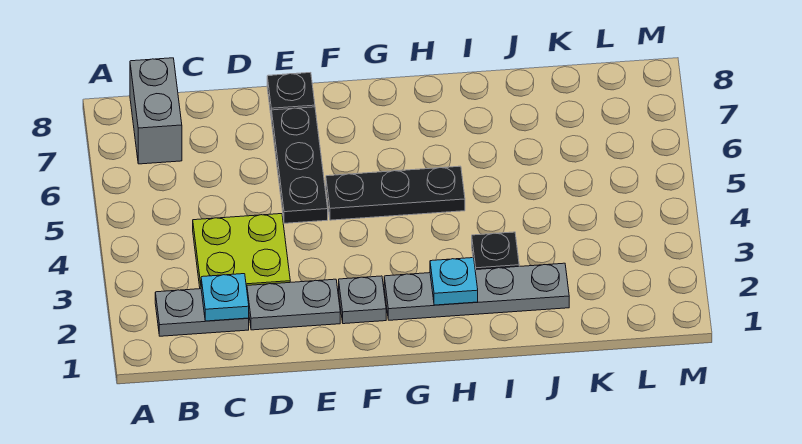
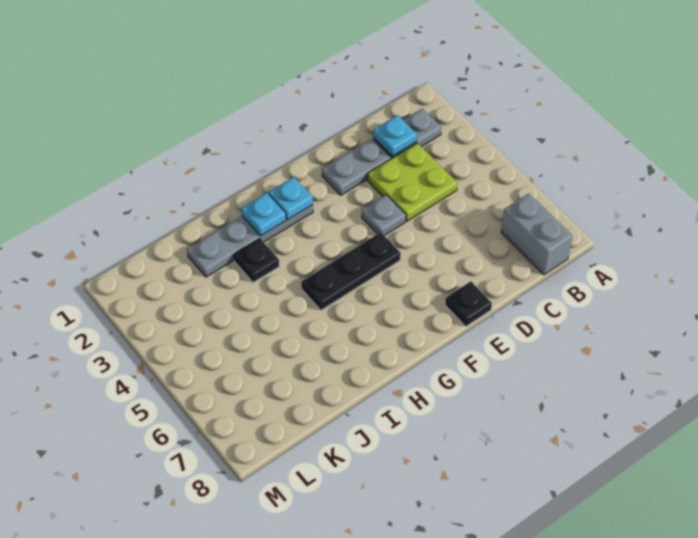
black 1x3 plate [272,107,328,223] -> none
grey 1x1 plate [339,276,386,324] -> grey 1x1 plate moved to [362,195,406,236]
none -> cyan 1x1 plate [268,177,313,220]

